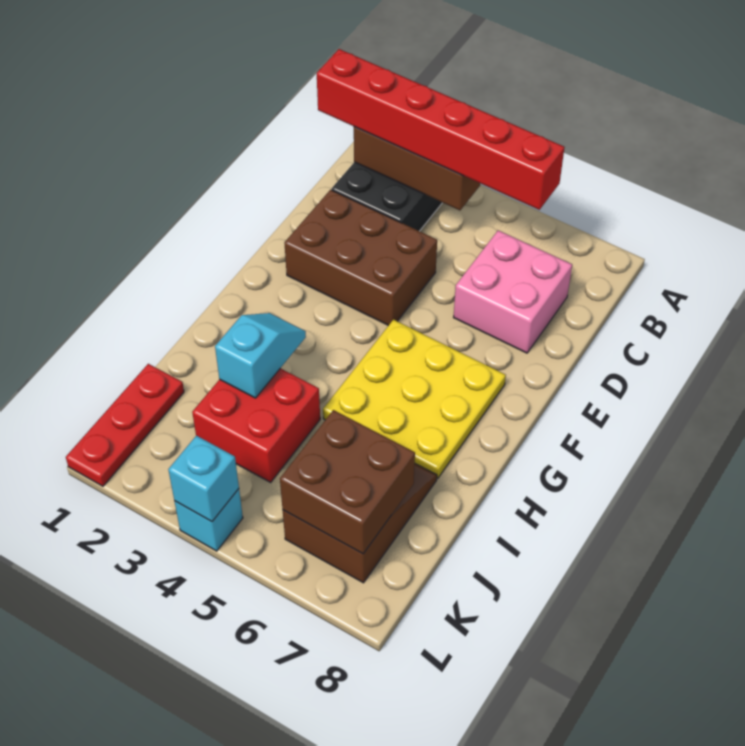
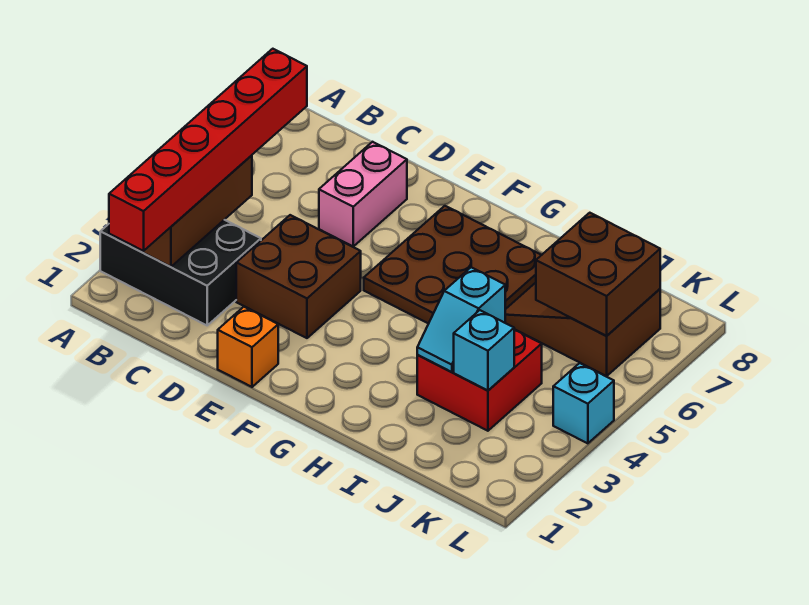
pink 2x2 brick [454,230,572,353] -> pink 1x2 brick [319,142,407,247]
brown 2x3 brick [285,190,437,326] -> brown 2x2 brick [236,215,361,338]
none -> orange 1x1 brick [218,307,278,387]
yellow 3x3 plate [323,320,506,478] -> brown 3x3 plate [364,206,541,324]
cyan 1x2 slope [215,313,306,398] -> cyan 1x2 slope turned to [417,267,505,372]
red 1x3 plate [66,364,184,486] -> none
cyan 1x1 brick [168,436,239,522] -> cyan 1x1 brick moved to [454,310,515,390]

